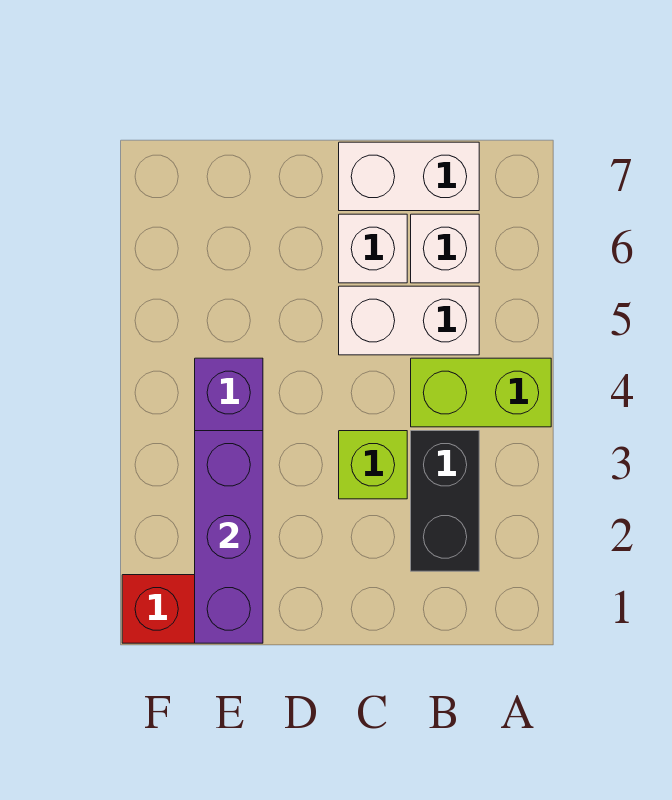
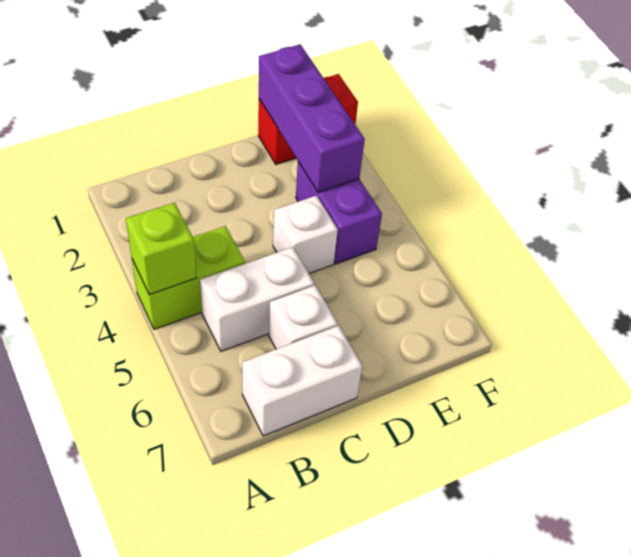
black 1x2 brick [411,431,479,571] -> none
white 1x1 brick [411,214,479,283] -> white 1x1 brick moved to [273,195,338,274]
lime 1x1 brick [339,431,407,499] -> lime 1x1 brick moved to [126,203,197,295]

